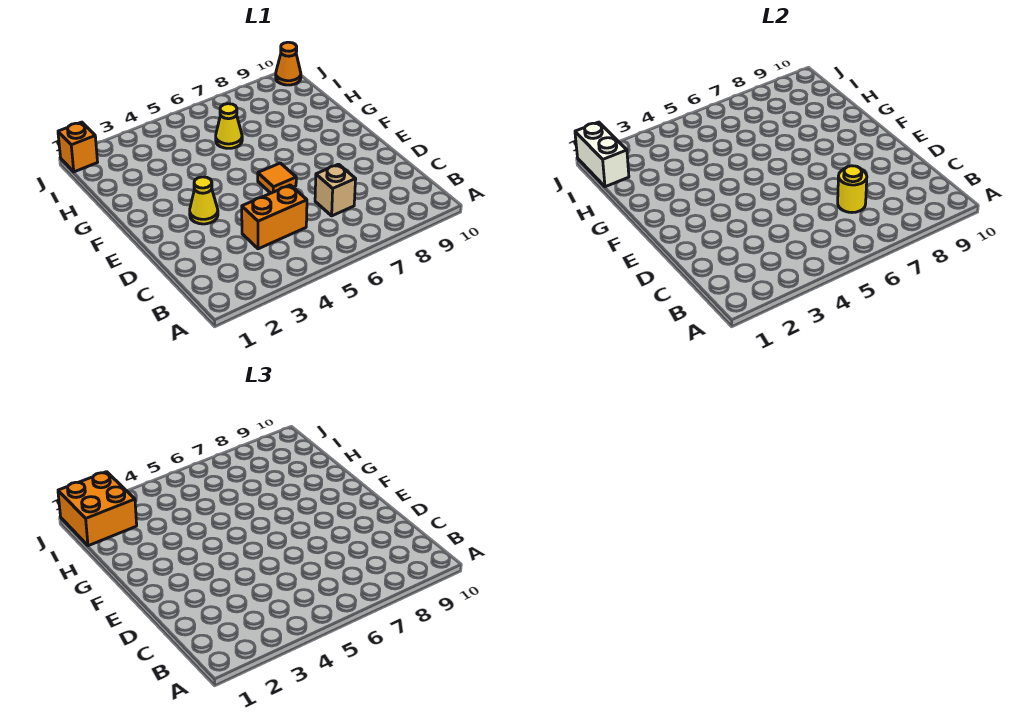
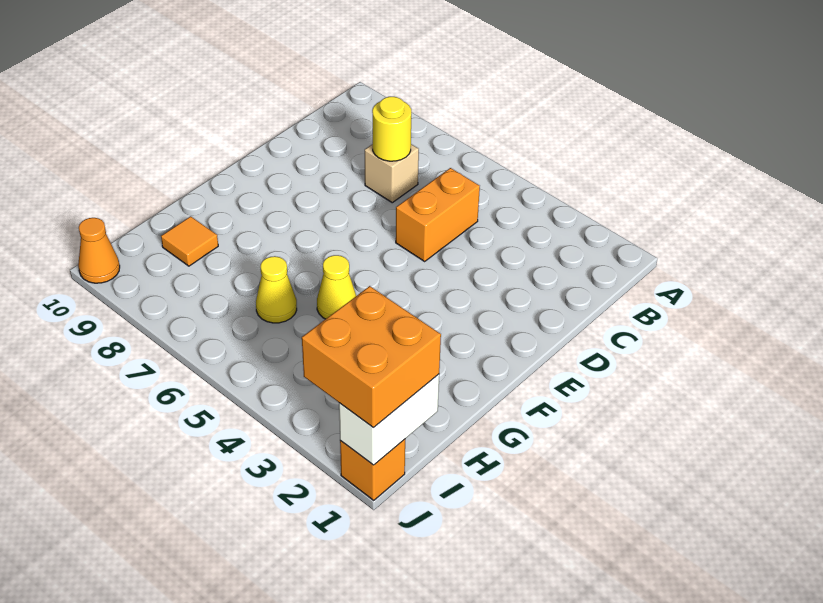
orange 1x2 brick [242,185,307,249] -> orange 1x2 brick turned to [396,168,480,261]
yellow 1x1 cone [190,177,218,224] -> yellow 1x1 cone moved to [317,255,356,319]
orange 1x1 tile [258,163,296,193] -> orange 1x1 tile moved to [161,216,218,266]

